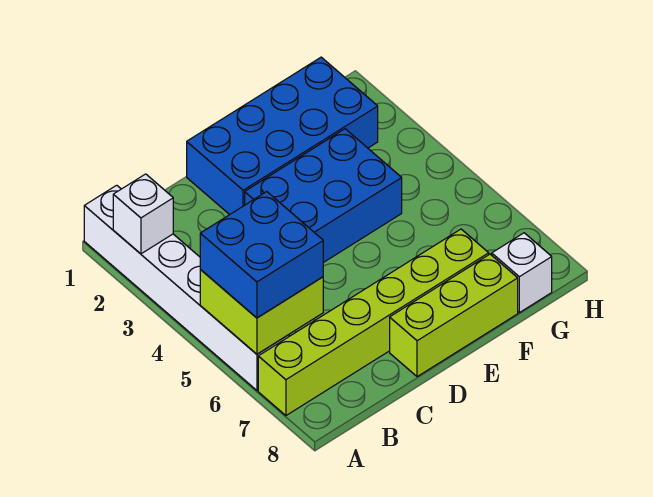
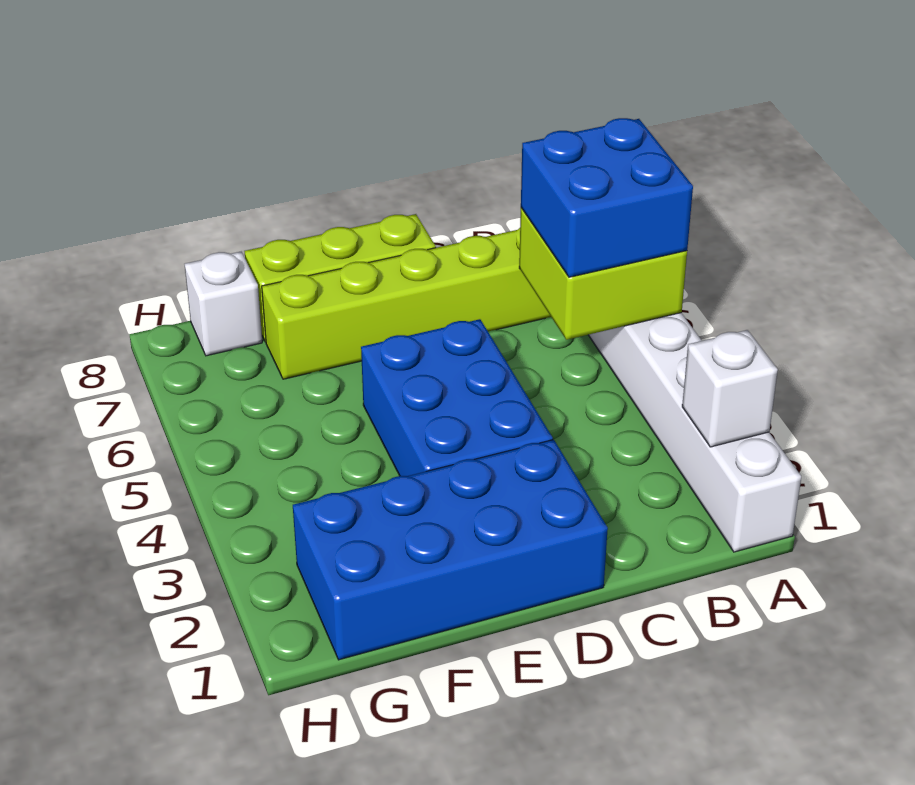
blue 2x3 brick [245,129,402,263] -> blue 2x3 brick turned to [361,319,553,476]

